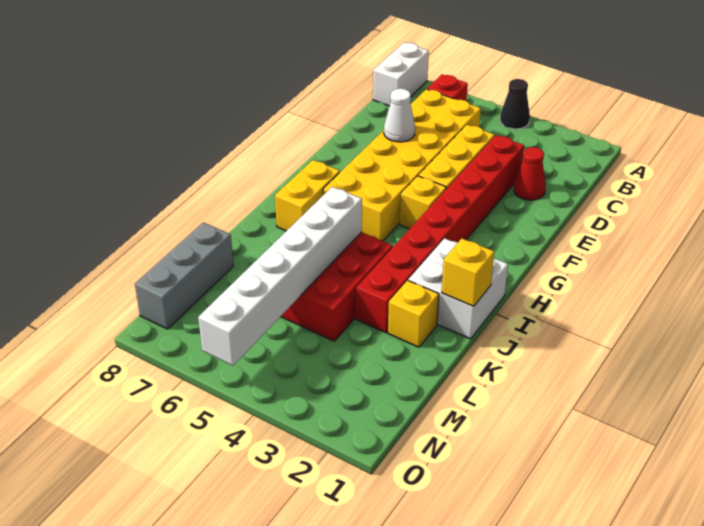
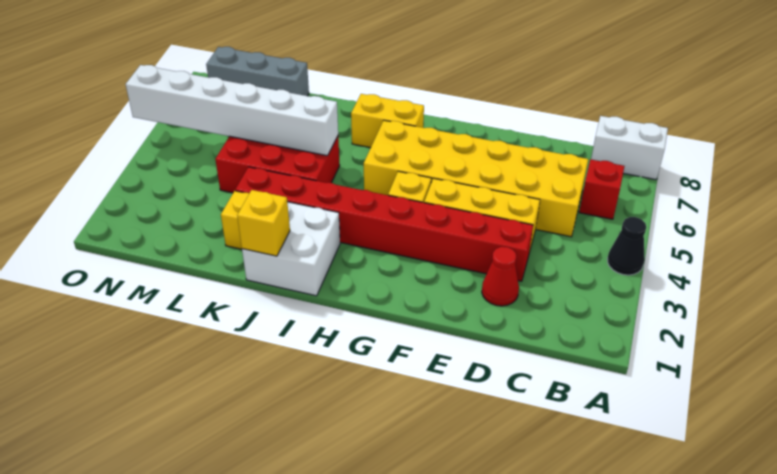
white 1x1 cone [384,88,415,142] -> none

